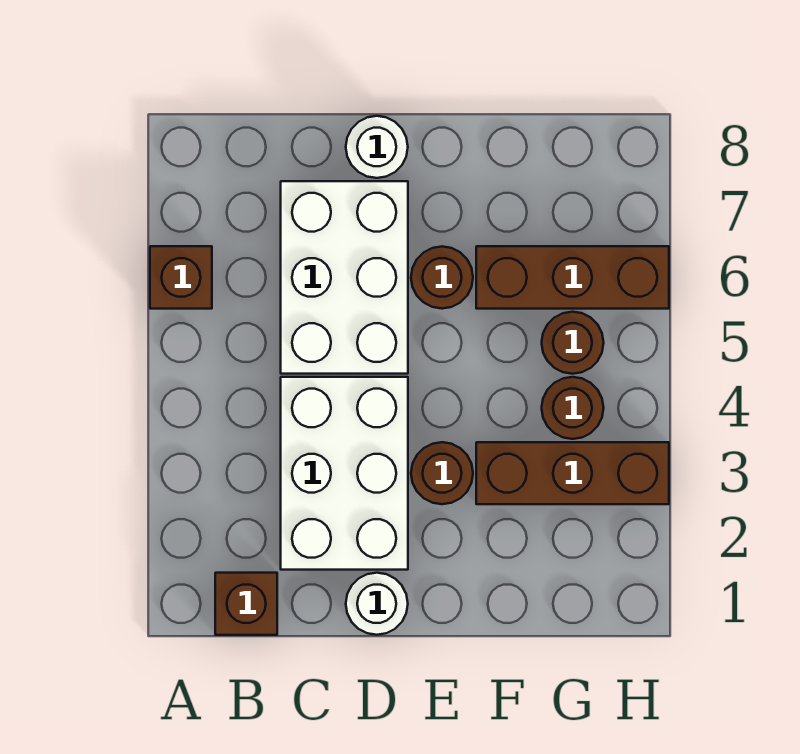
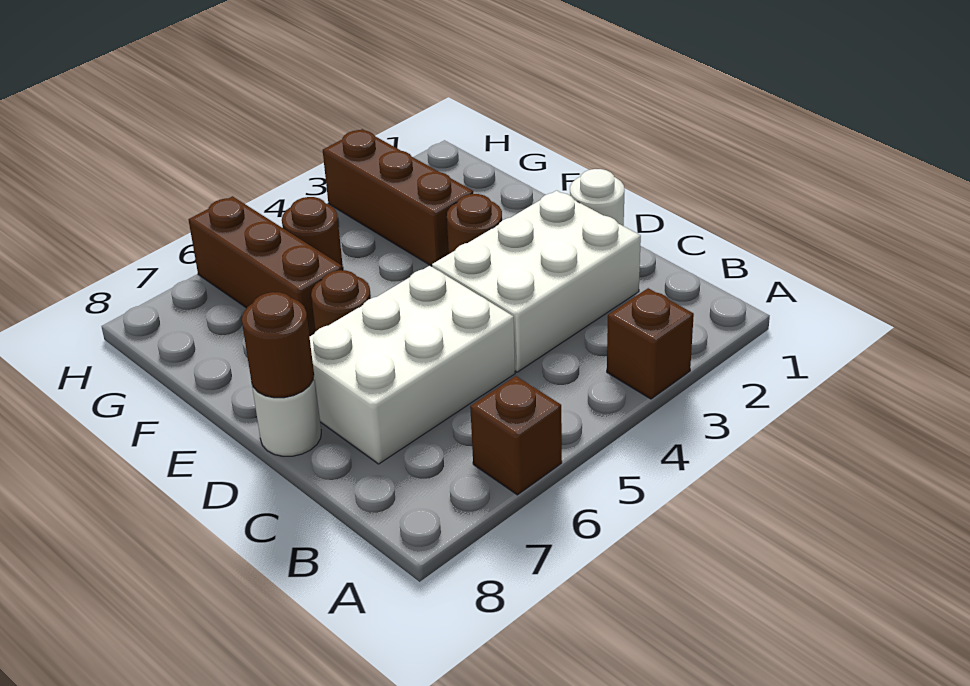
brown 1x1 brick [215,573,277,635] -> brown 1x1 brick moved to [607,288,694,399]
brown 1x1 round brick [542,377,604,439] -> brown 1x1 round brick moved to [242,292,314,398]

